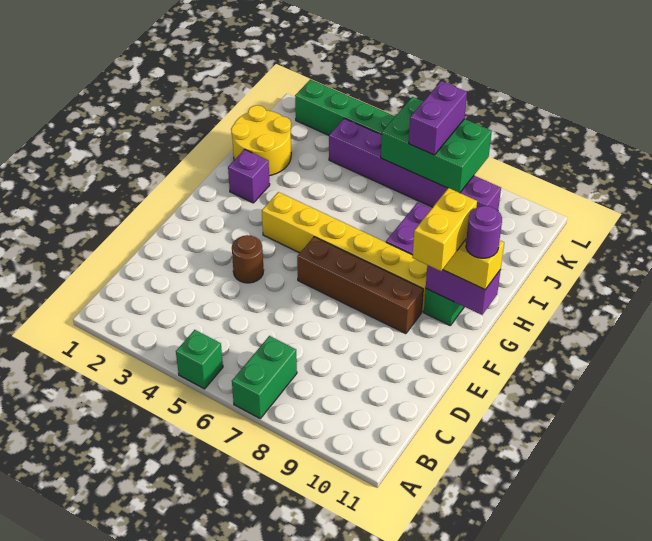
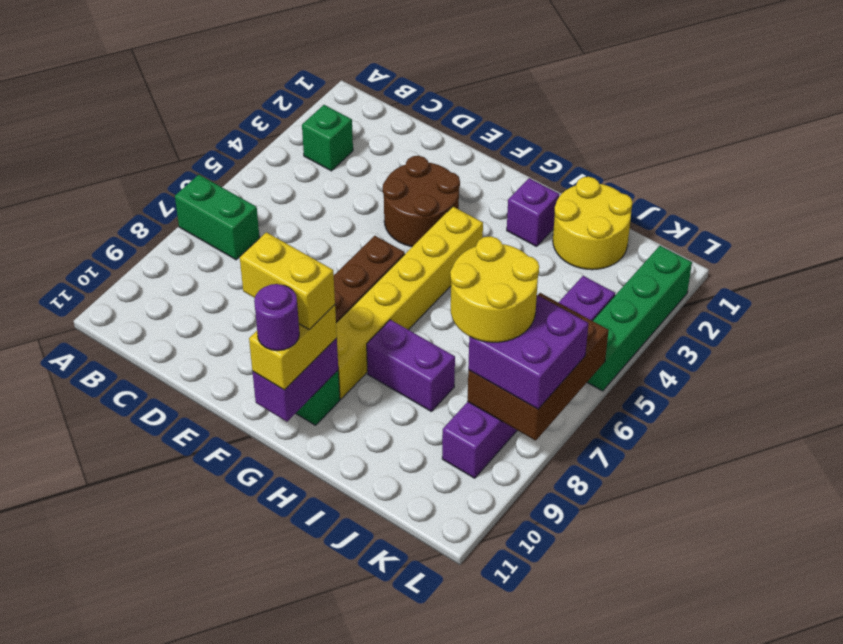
green 1x1 brick [176,330,223,389] -> green 1x1 brick moved to [302,105,353,171]
brown 1x1 round brick [232,235,264,283] -> brown 2x2 round brick [383,156,460,247]
none -> yellow 2x2 round brick [450,236,539,342]
green 2x3 brick [381,97,492,193] -> brown 2x3 brick [467,293,609,441]
purple 1x2 brick [409,81,467,155] -> purple 2x2 brick [468,295,589,409]

